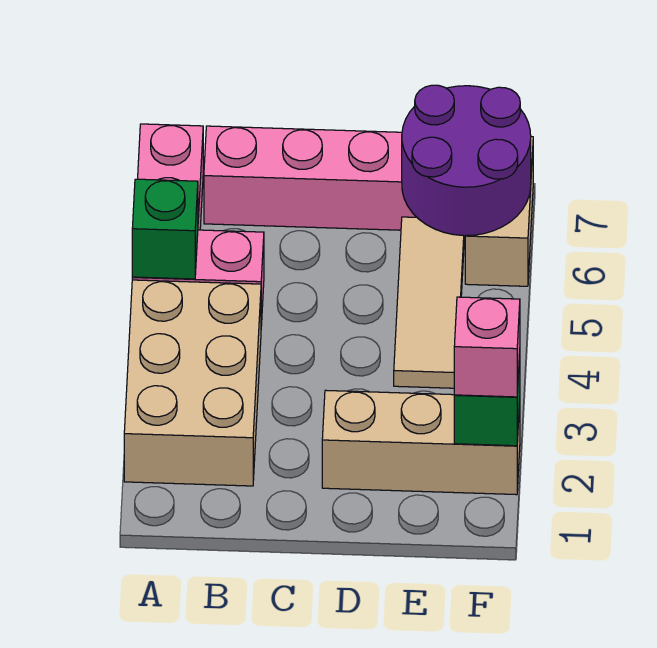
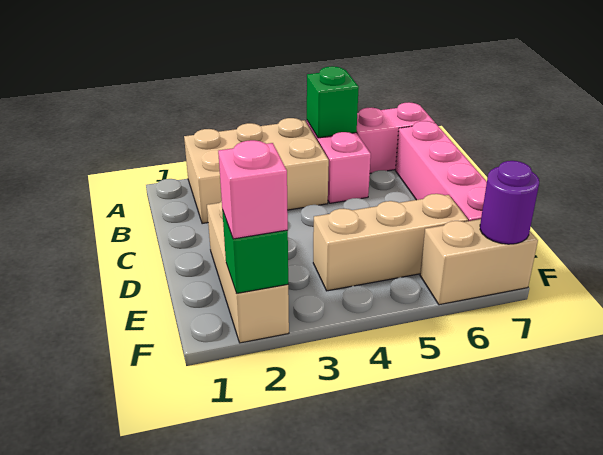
tan 1x3 tile [394,217,465,388] -> tan 1x3 brick [313,194,468,291]
purple 2x2 round brick [402,85,531,236] -> purple 1x1 round brick [480,161,539,244]

